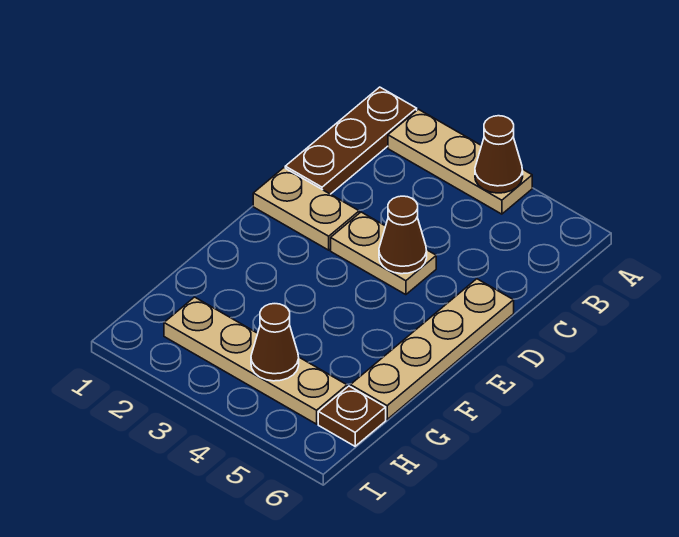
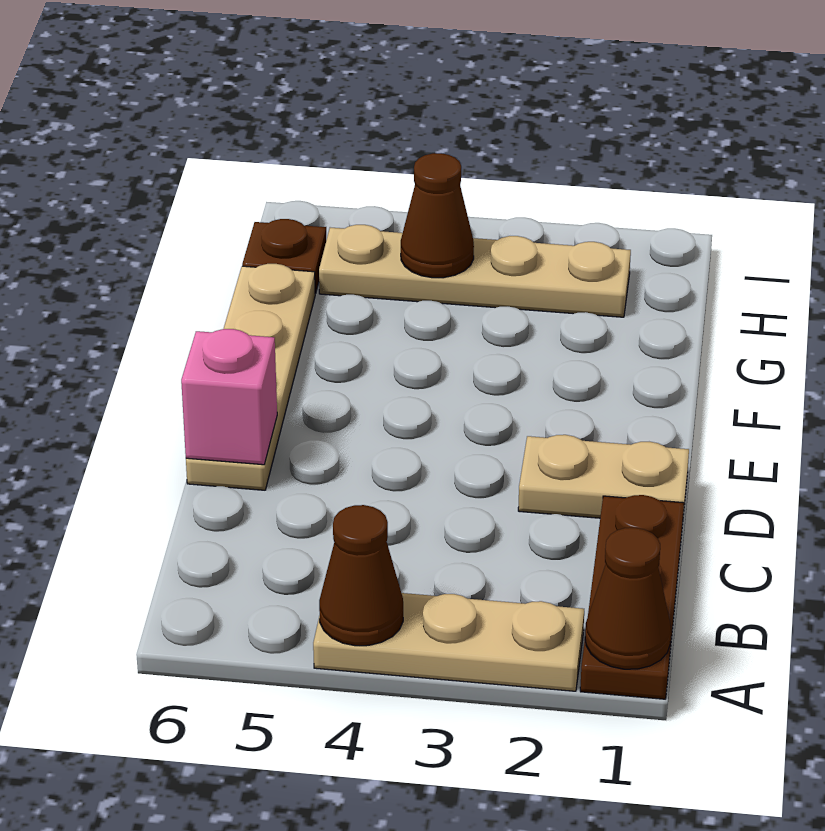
tan 1x2 plate [331,212,436,295] -> none
brown 1x1 cone [379,196,427,274] -> brown 1x1 cone moved to [585,528,671,669]
none -> pink 1x1 brick [181,329,277,465]

